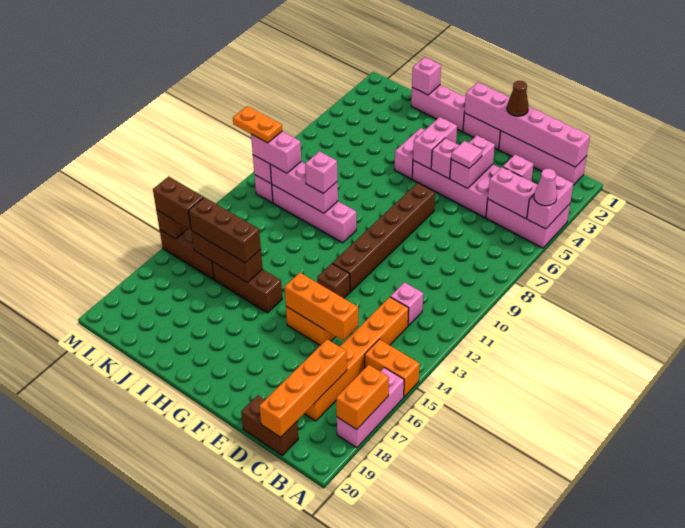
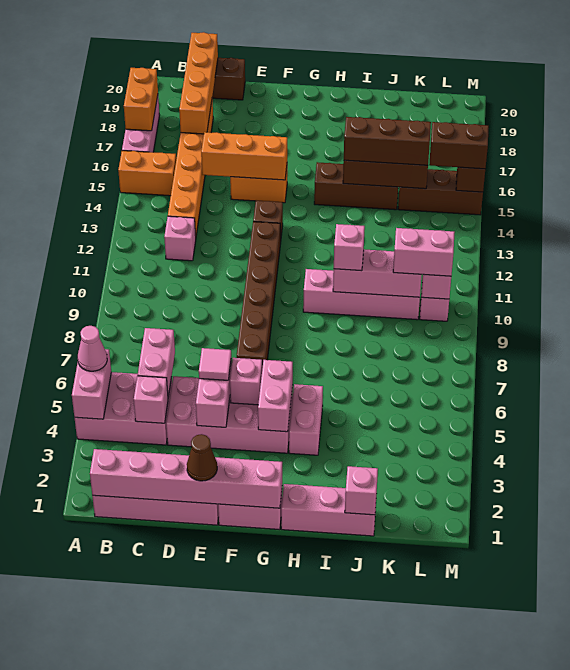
pink 1x2 brick [488,167,537,219] -> pink 1x2 brick turned to [138,328,175,397]
orange 1x2 plate [233,106,282,143] -> none

